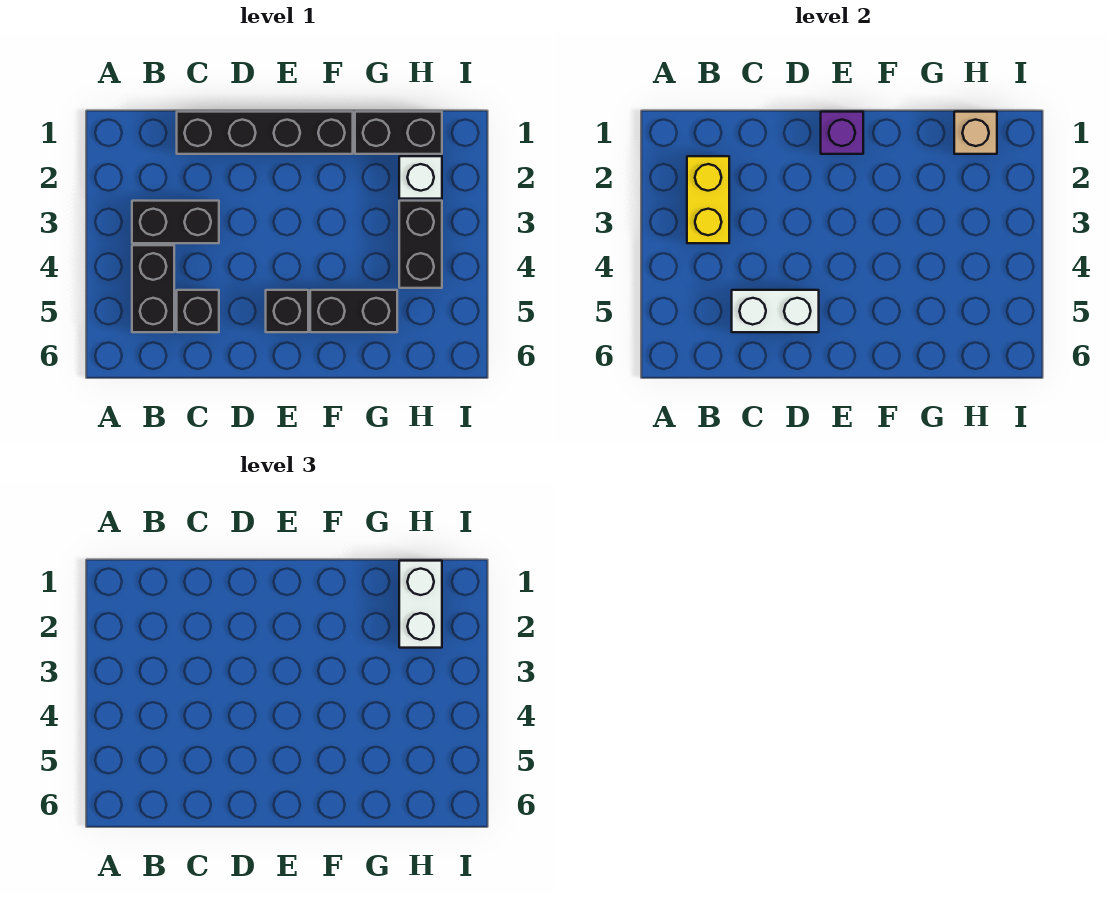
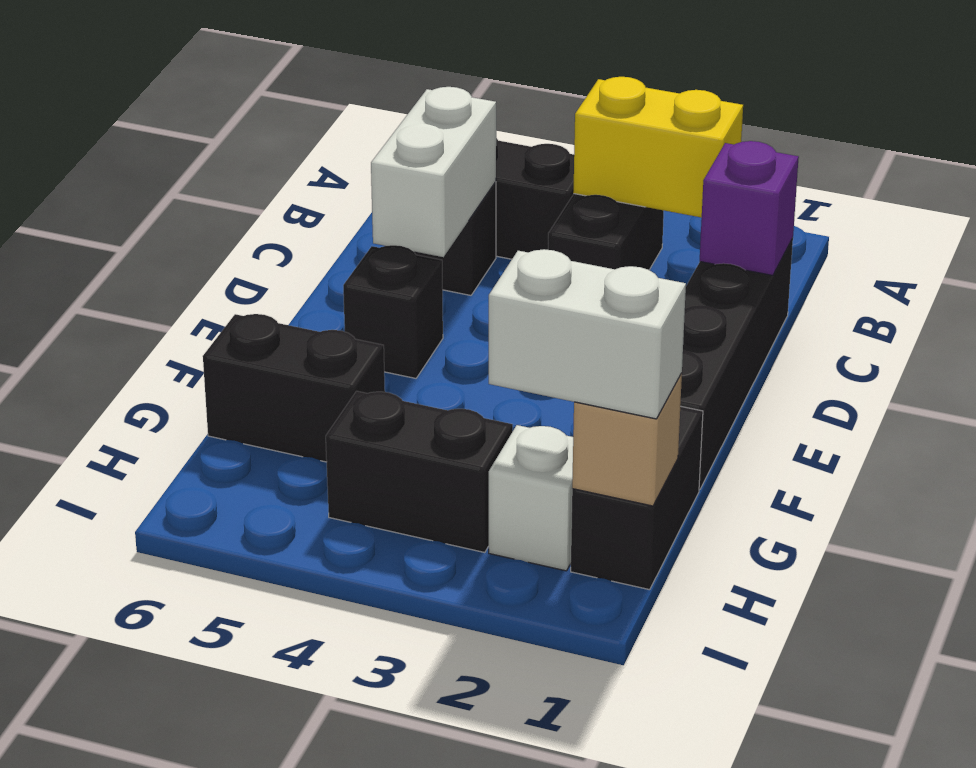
purple 1x1 brick [821,112,863,154] -> purple 1x1 brick moved to [700,141,799,275]
black 1x2 brick [310,290,397,332] -> black 1x2 brick turned to [203,314,385,462]

